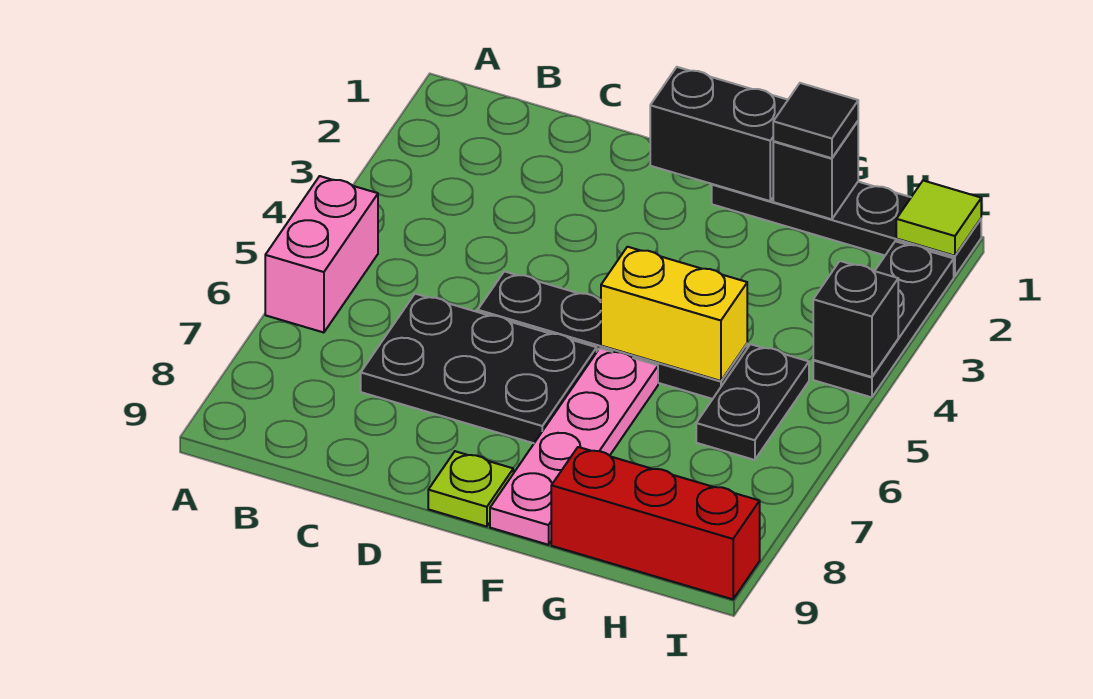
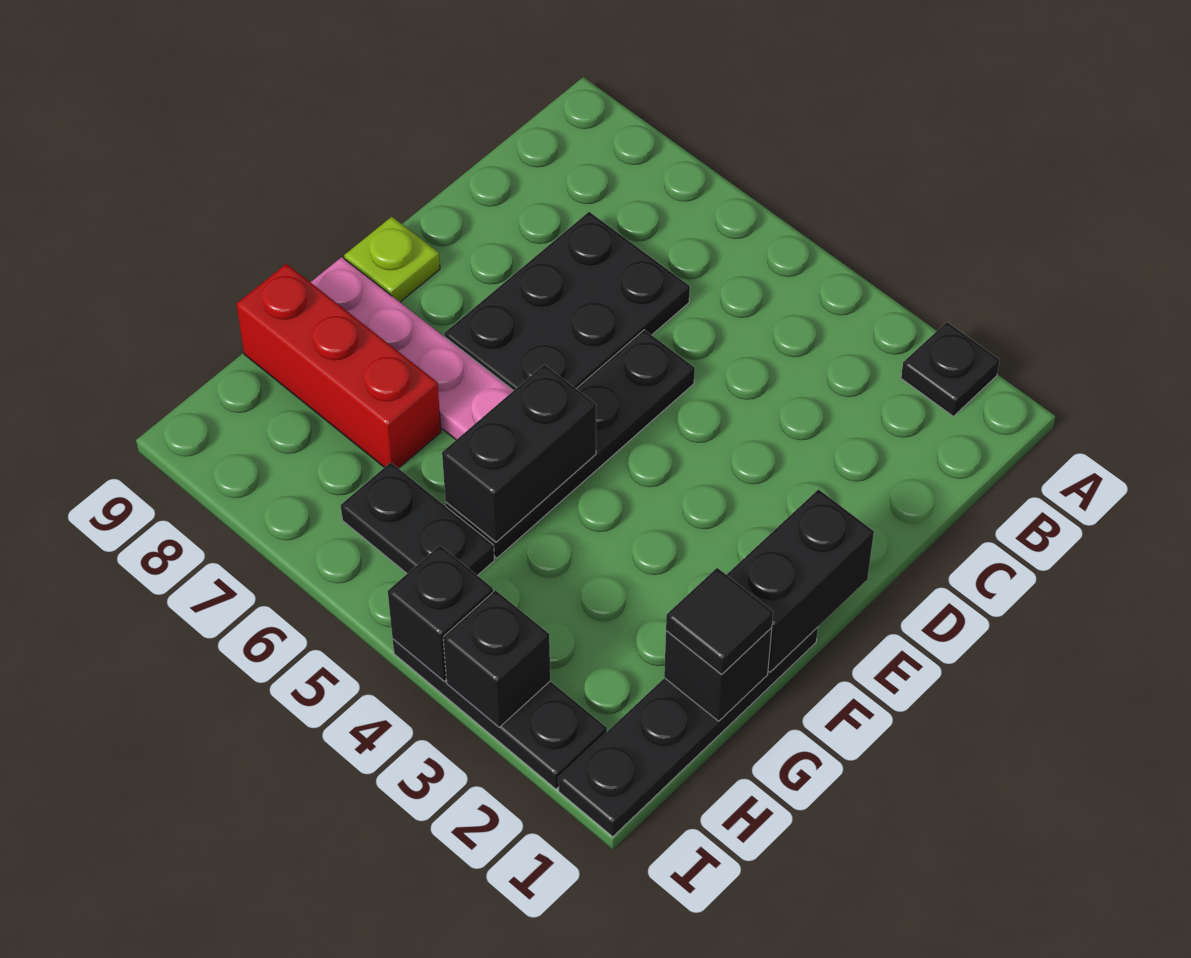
none -> black 1x1 plate [901,322,1000,416]
pink 1x2 brick [265,176,378,333] -> none
yellow 1x2 brick [601,247,747,381] -> black 1x2 brick [442,365,596,542]
red 1x3 brick [551,447,760,599] -> red 1x3 brick turned to [236,264,441,468]
lime 1x1 tile [896,181,981,256] -> none
none -> black 1x1 brick [443,590,550,727]

